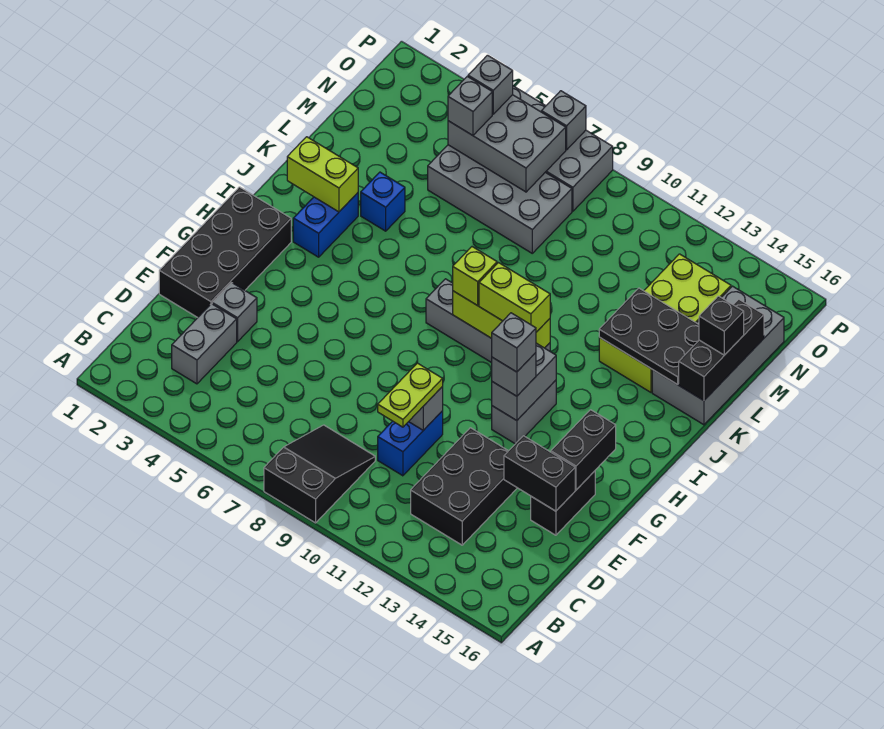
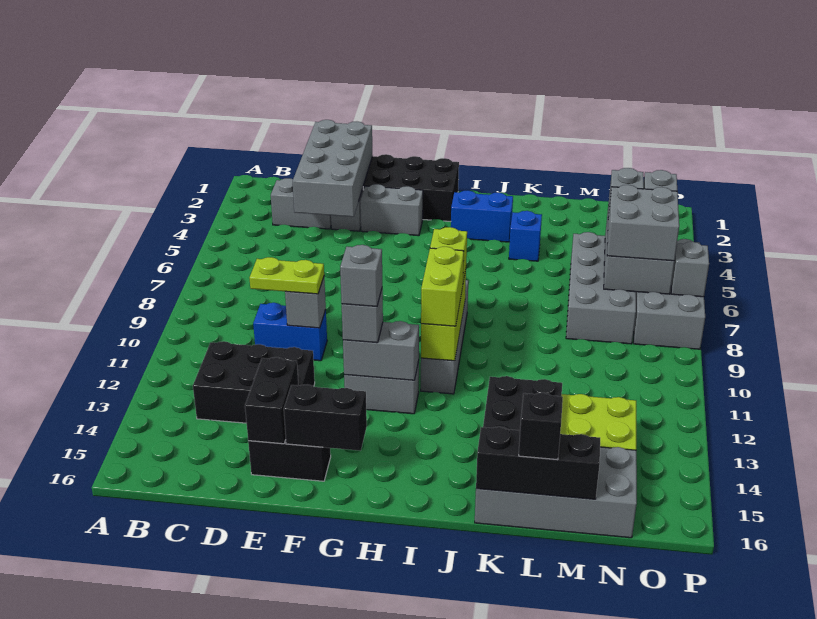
black 2x3 slope [264,425,375,523] -> none
none -> grey 2x4 brick [293,120,373,217]
none -> grey 1x2 brick [360,184,423,236]
lime 1x2 brick [287,137,358,212] -> none
none -> grey 2x2 brick [607,185,679,261]

